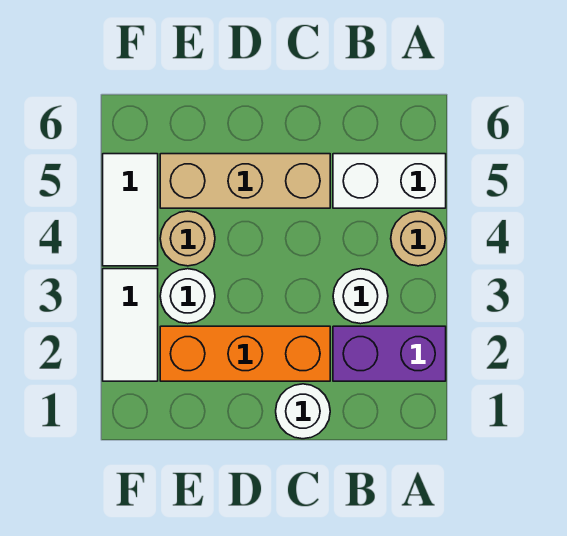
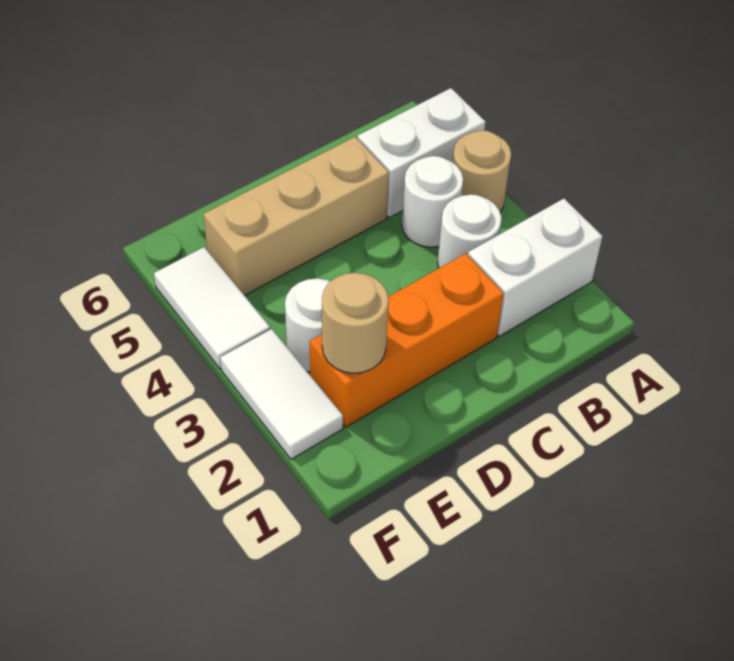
purple 1x2 brick [333,326,446,381] -> white 1x2 brick [468,199,603,336]
white 1x1 round brick [276,384,330,439] -> white 1x1 round brick moved to [402,156,463,247]
tan 1x1 round brick [160,211,215,266] -> tan 1x1 round brick moved to [322,273,389,373]

